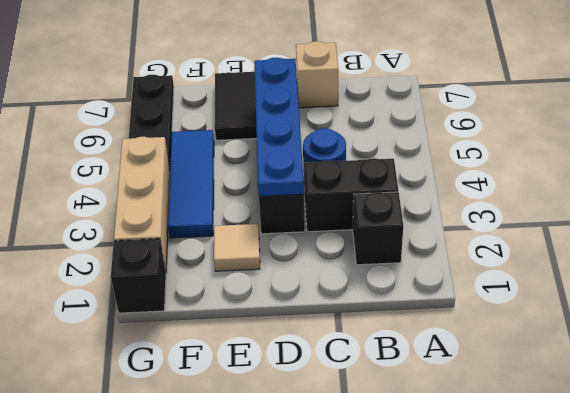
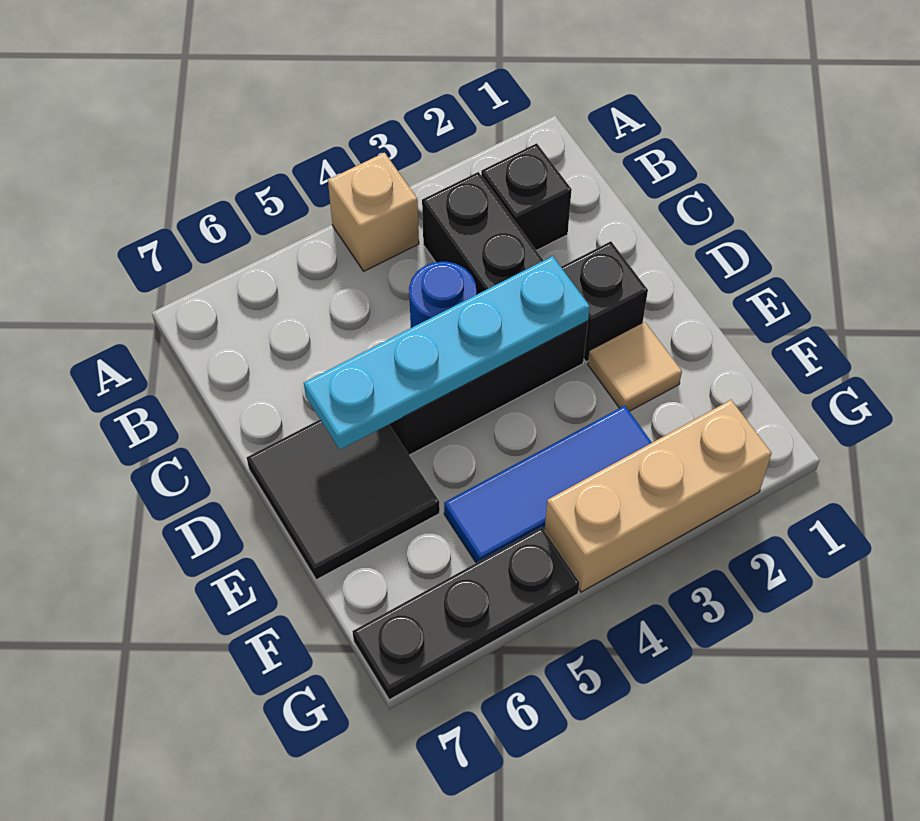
tan 1x1 brick [296,41,338,108] -> tan 1x1 brick moved to [328,153,419,271]
blue 1x4 plate [254,58,304,196] -> cyan 1x4 plate [304,256,590,450]
black 1x1 brick [111,239,166,313] -> black 1x1 brick moved to [561,241,648,362]

